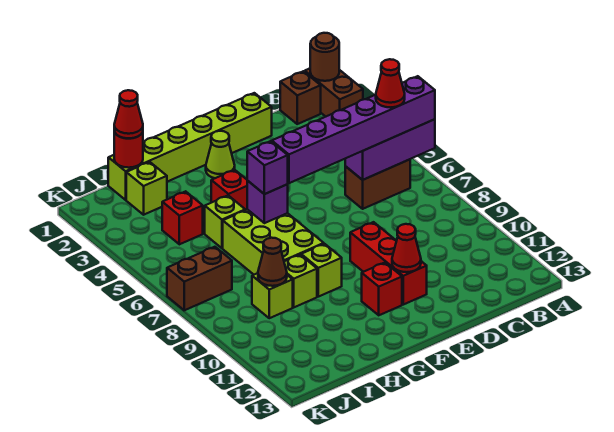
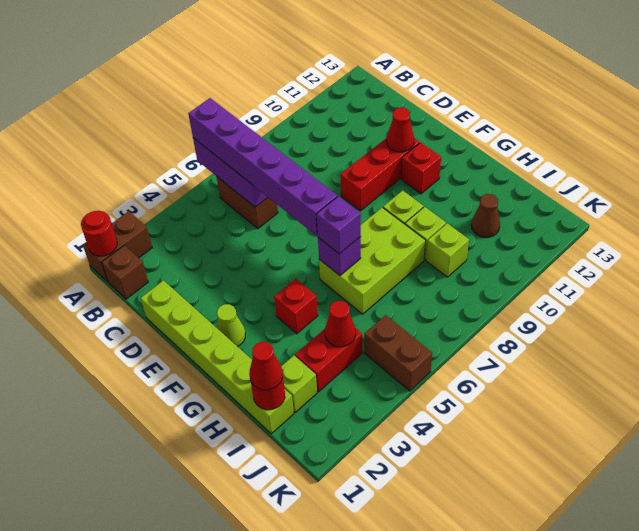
brown 1x1 round brick [310,33,339,81] -> red 1x1 round brick [81,211,117,256]
red 1x1 cone [376,59,405,107] -> red 1x1 cone moved to [325,301,356,347]
lime 1x1 brick [205,196,245,248] -> none
red 1x1 brick [162,191,203,244] -> red 1x2 brick [295,329,362,392]
brown 1x1 cone [258,238,287,286] -> brown 1x1 cone moved to [471,194,500,237]
brown 1x2 brick [167,247,232,310] -> brown 1x2 brick moved to [364,315,432,391]

